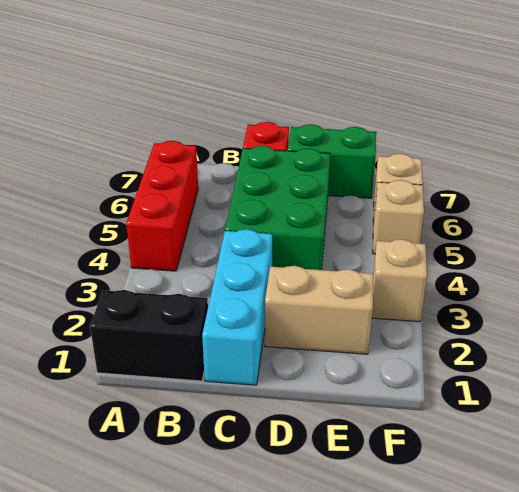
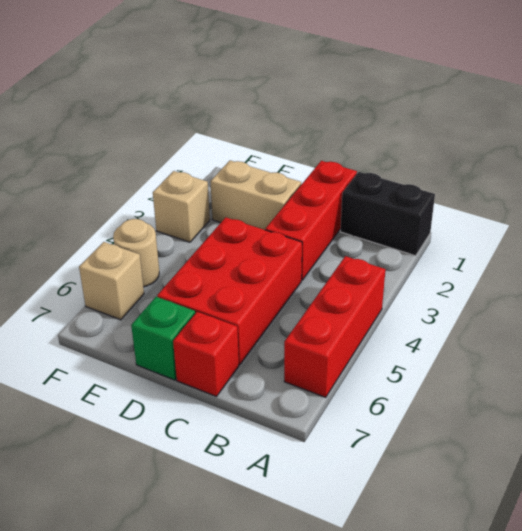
cyan 1x3 brick [202,229,273,385] -> red 1x3 brick [265,161,357,280]
green 2x3 brick [225,146,330,270] -> red 2x3 brick [157,217,302,365]
green 1x2 brick [288,124,376,198] -> green 1x1 brick [131,297,195,380]
tan 1x1 brick [373,180,424,254] -> tan 1x1 round brick [113,219,159,287]

